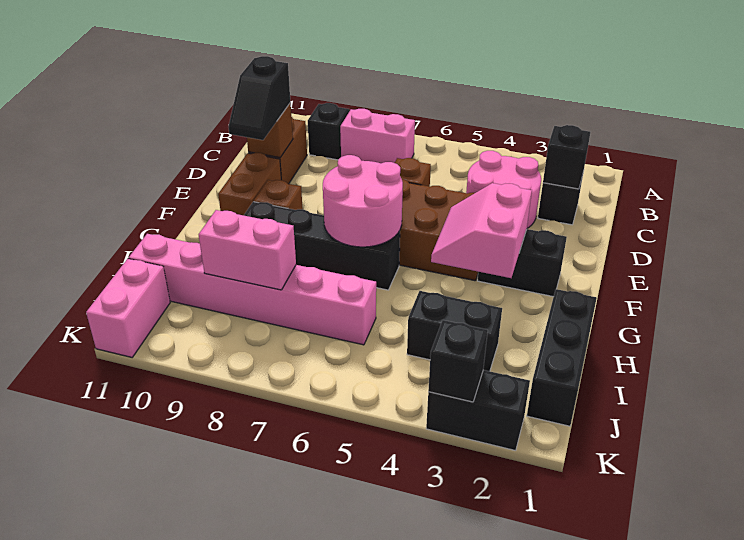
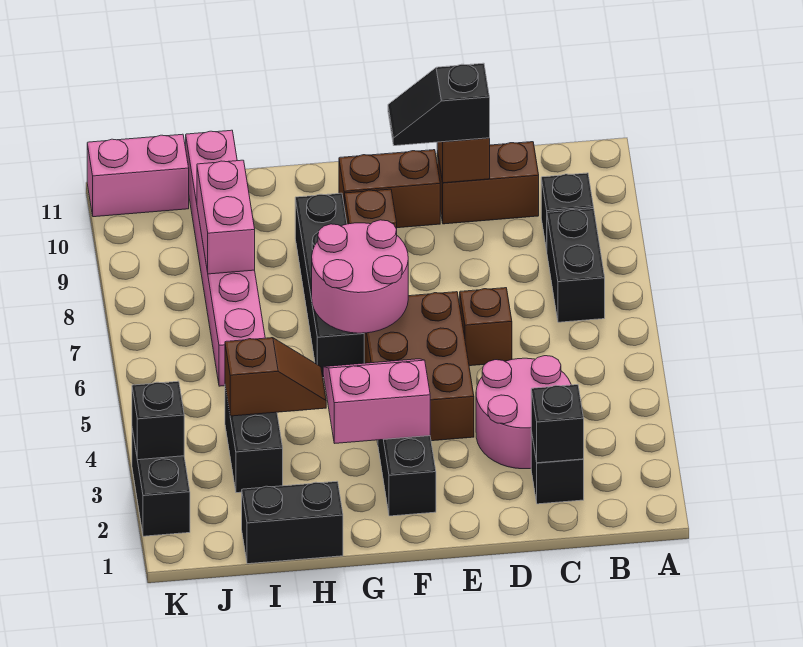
pink 1x2 brick [340,109,415,163] -> black 1x2 brick [547,209,605,322]
black 1x3 brick [527,289,597,426] -> black 1x2 brick [242,481,343,564]
none -> brown 1x2 slope [225,338,326,416]

